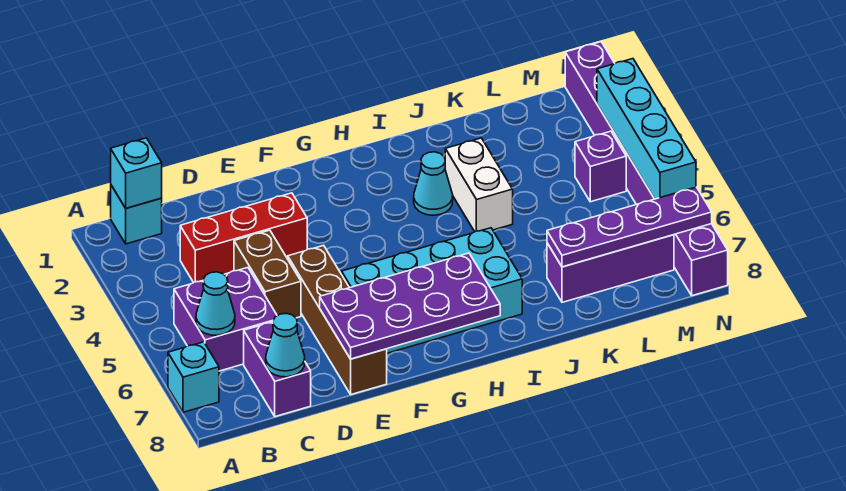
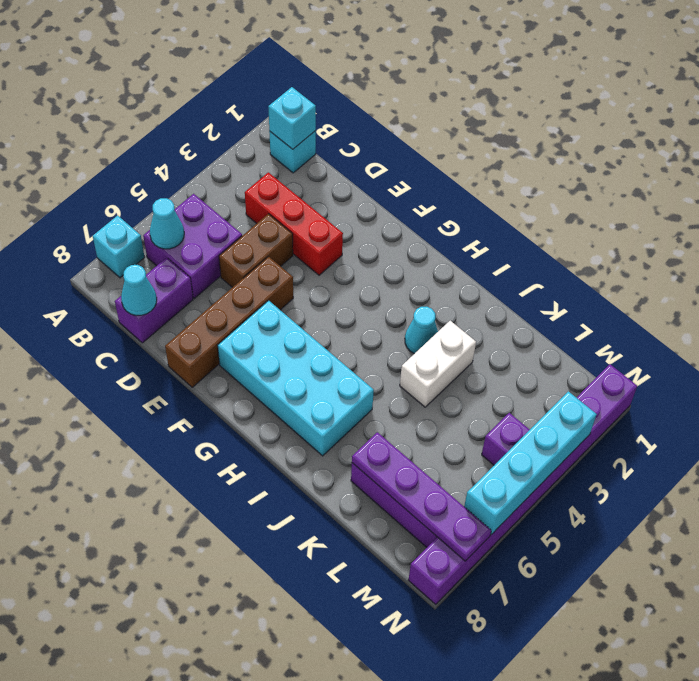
purple 2x4 plate [320,253,500,359] -> none

